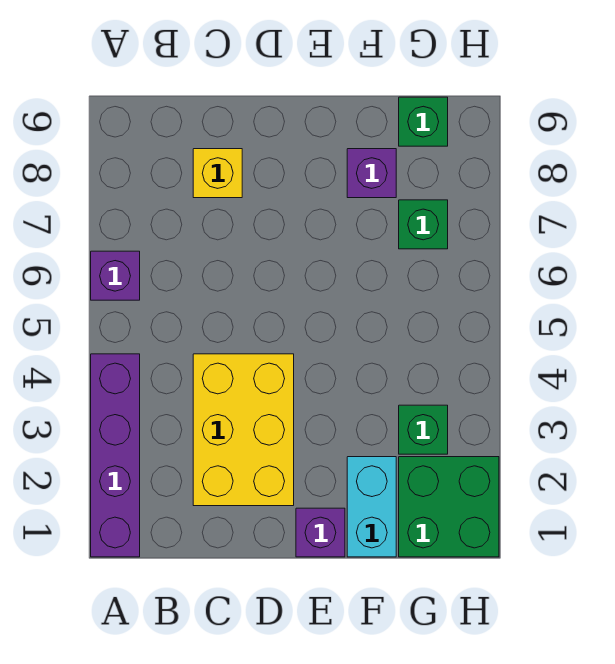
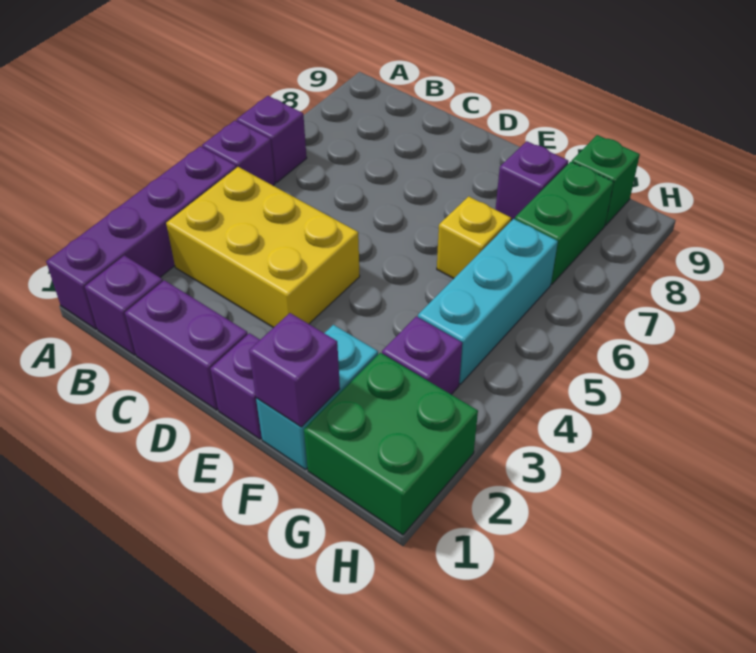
none -> purple 1x1 brick [202,121,275,185]
none -> purple 1x1 brick [85,255,163,355]
none -> purple 1x2 brick [125,280,248,410]
yellow 2x3 brick [193,354,294,506] -> yellow 2x3 brick turned to [166,167,360,328]
yellow 1x1 brick [193,149,242,198] -> yellow 1x1 brick moved to [437,196,511,279]
none -> purple 1x1 brick [249,313,340,427]
green 1x1 brick [399,405,448,454] -> purple 1x1 brick [382,316,462,394]
none -> cyan 1x3 brick [418,219,558,384]
green 1x1 brick [399,200,448,249] -> green 1x2 brick [515,162,614,284]

